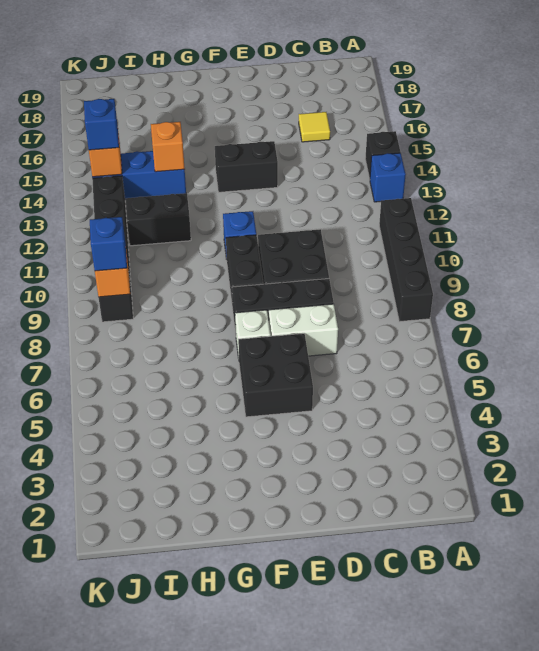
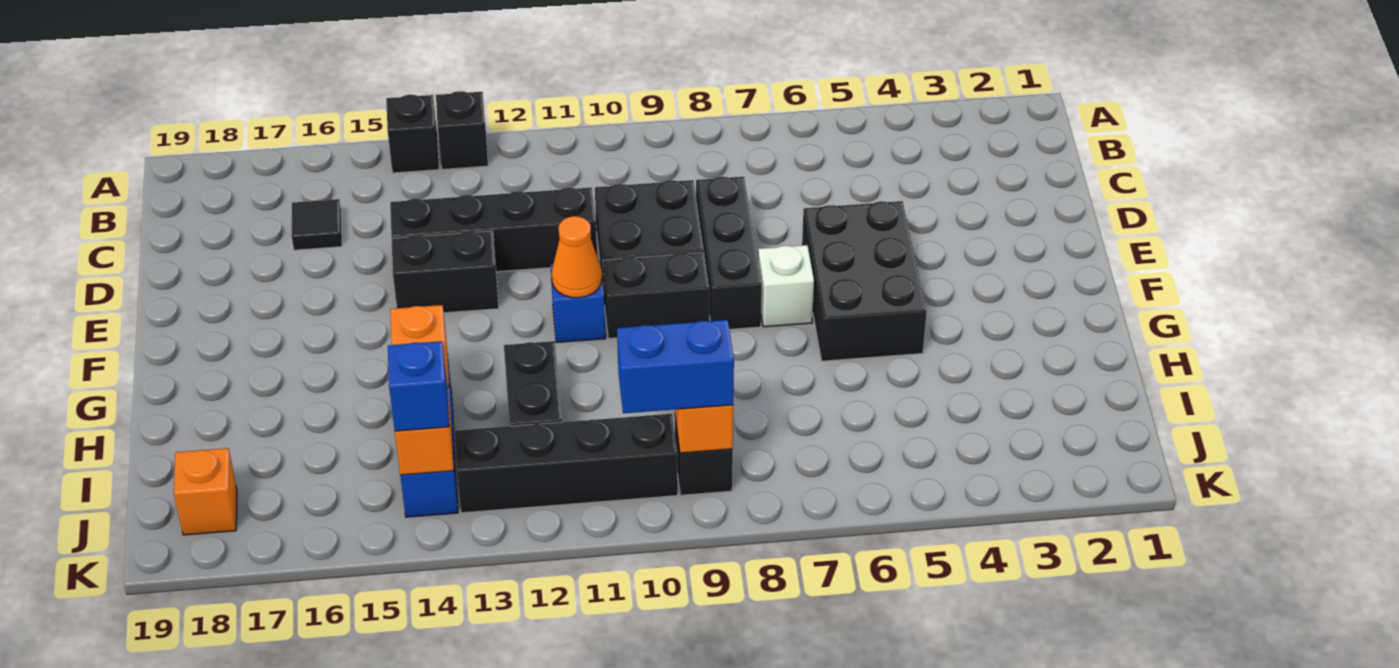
black 1x4 brick [379,198,433,322] -> black 1x4 brick moved to [390,187,597,272]
blue 1x1 brick [370,153,406,202] -> black 1x1 brick [436,91,488,169]
yellow 1x1 tile [299,112,330,142] -> black 1x1 tile [292,199,342,250]
white 1x2 brick [269,304,338,356] -> none
black 2x2 brick [238,333,313,417] -> black 2x3 brick [802,201,927,361]
black 1x2 brick [215,141,278,192] -> black 1x2 brick turned to [392,231,499,313]
none -> orange 1x1 cone [552,216,602,298]
blue 1x1 brick [90,217,127,271] -> blue 1x2 brick [617,320,734,413]
none -> orange 1x1 brick [174,448,237,535]

